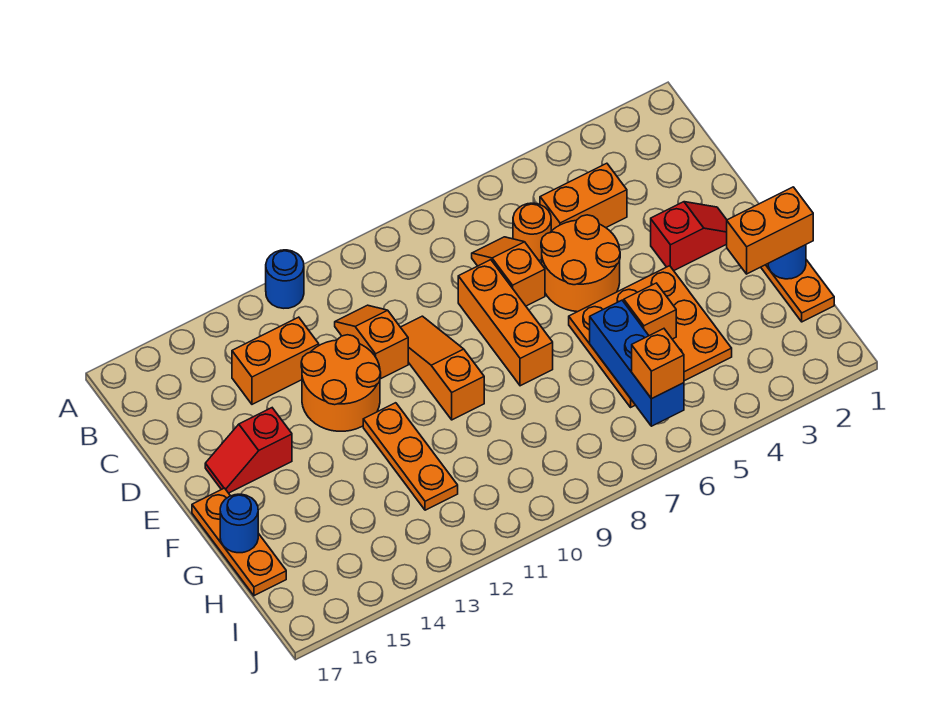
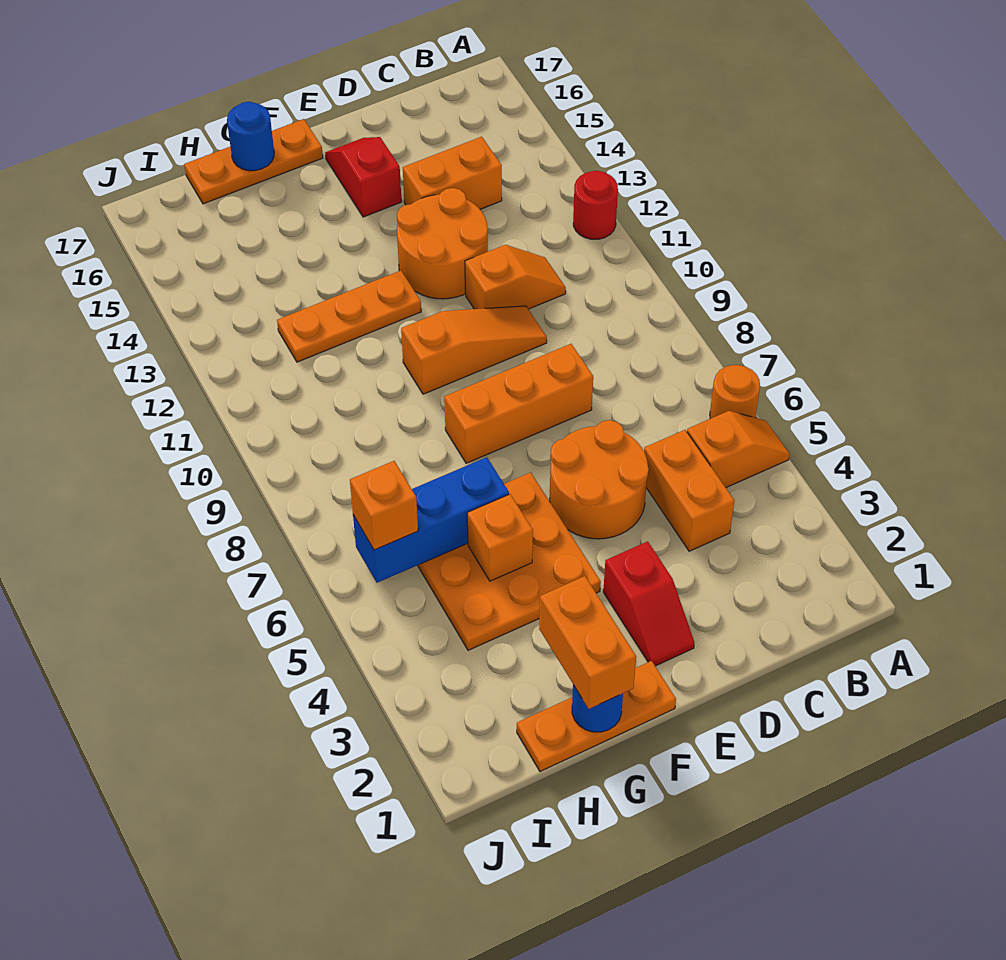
blue 1x1 round brick [266,250,304,308] -> red 1x1 round brick [573,171,618,239]
orange 1x1 round brick [513,203,551,260] -> orange 1x1 round brick moved to [710,365,760,419]
orange 1x2 slope [472,237,545,306] -> orange 1x2 slope moved to [687,411,790,487]
orange 1x2 brick [232,317,319,404] -> orange 1x2 brick turned to [403,137,502,209]

